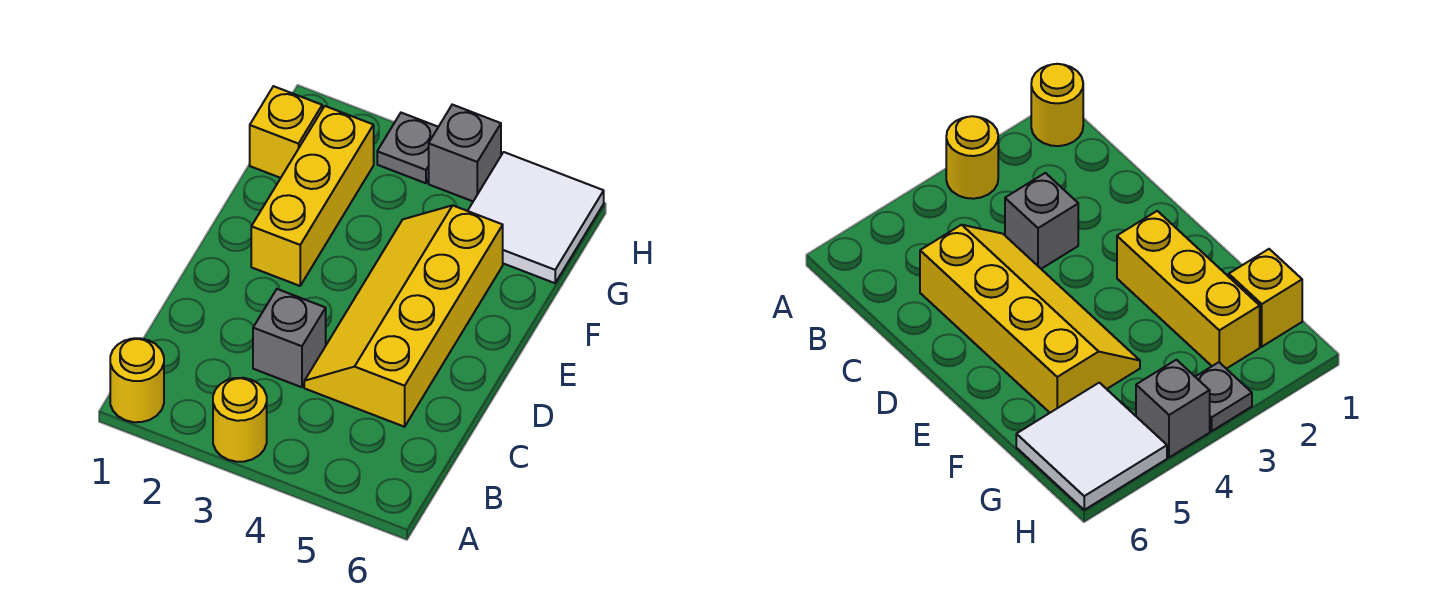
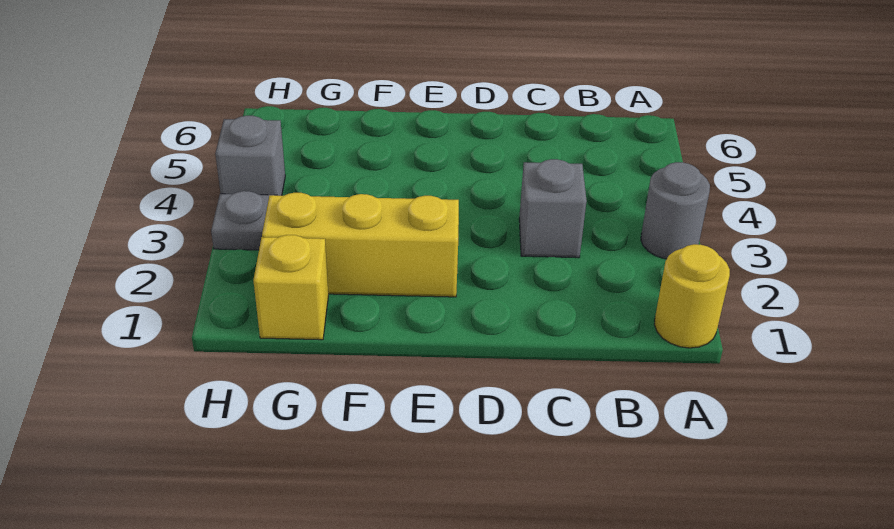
yellow 1x1 round brick [213,378,267,462] -> grey 1x1 round brick [641,162,710,259]
yellow 2x4 slope [304,205,503,427] -> none
white 2x2 tile [468,152,604,283] -> none

